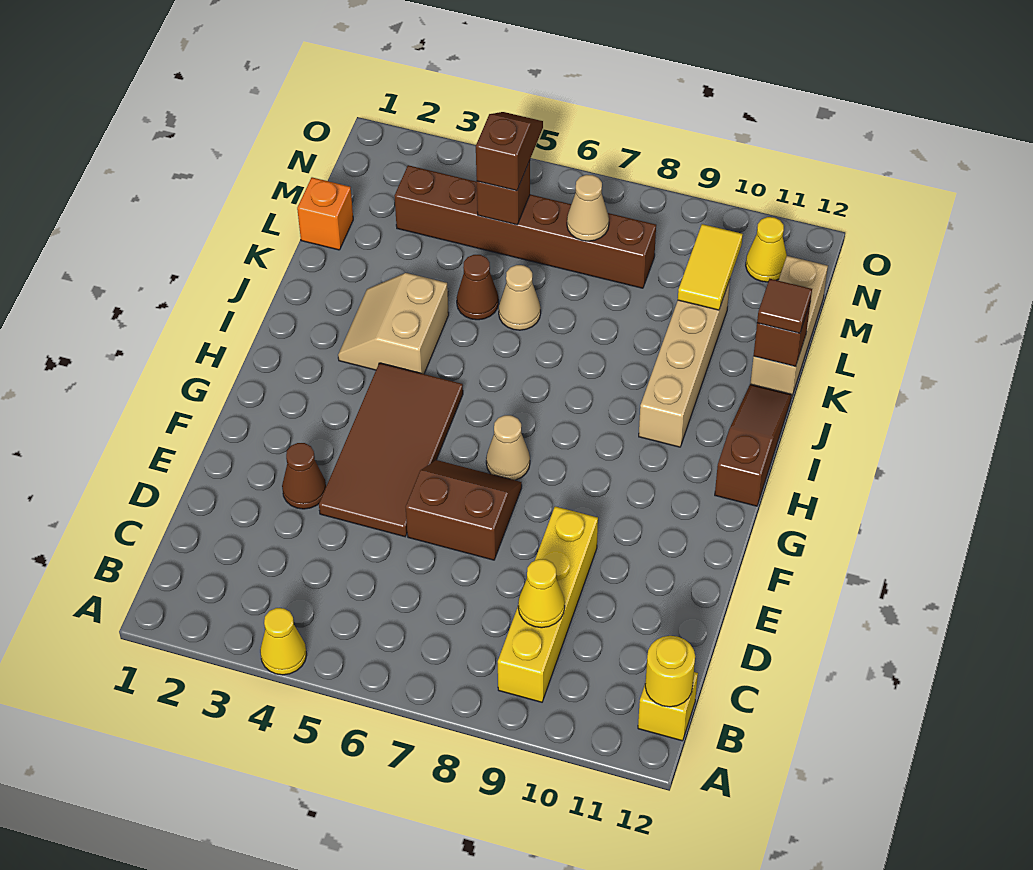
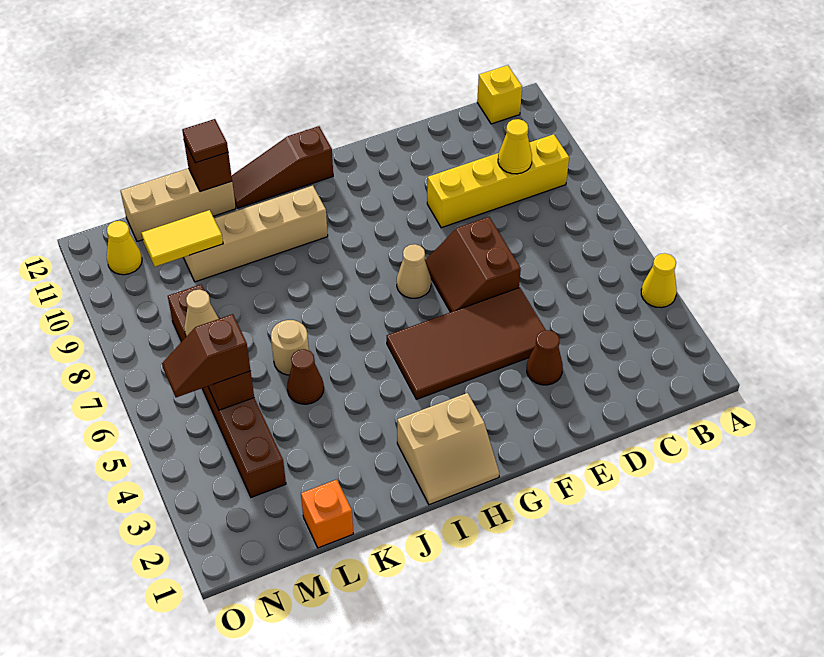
yellow 1x1 round brick [645,636,695,707] -> none
tan 2x2 slope [338,273,449,374] -> tan 2x2 slope moved to [397,393,499,505]
tan 1x1 cone [499,265,541,330] -> tan 1x1 round brick [271,320,309,375]

